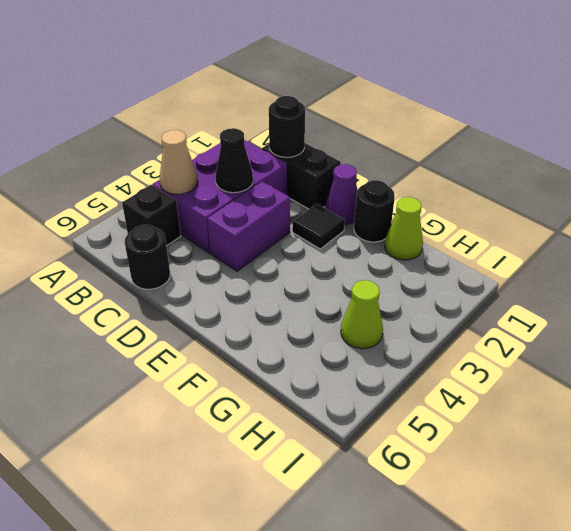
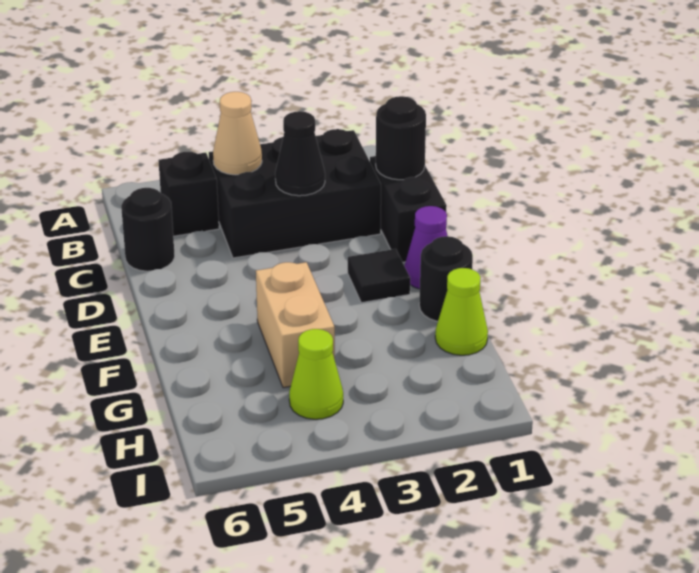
purple 2x3 brick [153,140,287,253] -> black 2x3 brick [209,129,381,258]
purple 1x2 brick [207,181,290,271] -> none
none -> tan 1x2 brick [256,262,335,388]

